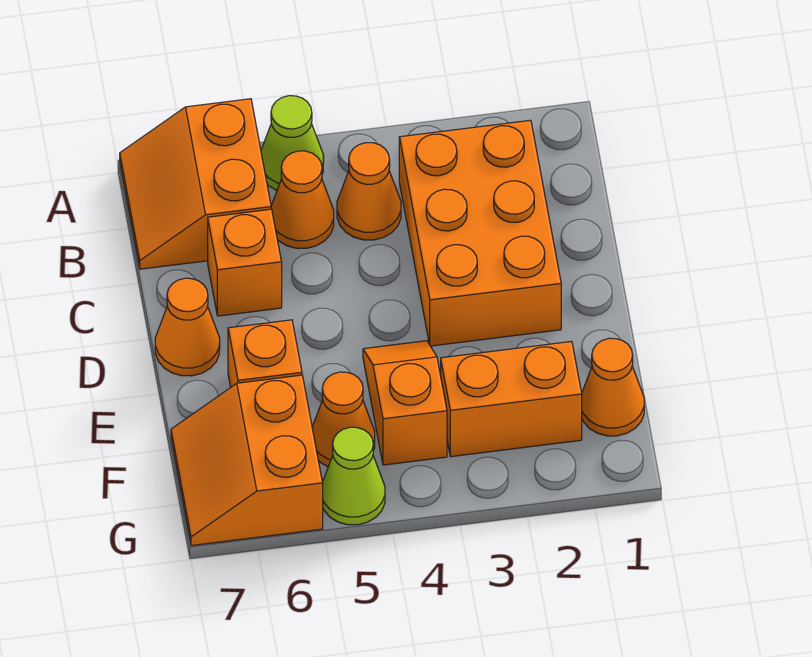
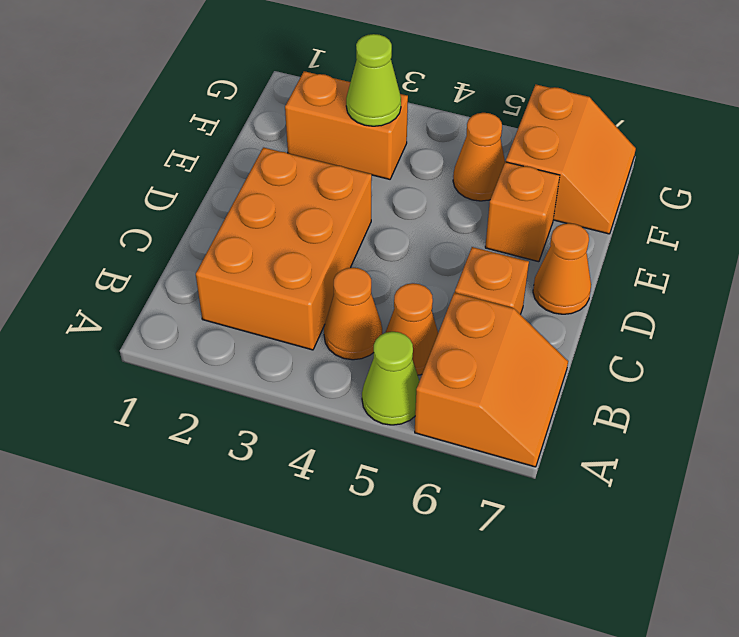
orange 1x2 slope [363,341,447,465] -> none
orange 1x1 cone [582,338,644,436] -> none
lime 1x1 cone [322,427,385,525] -> lime 1x1 cone moved to [346,34,401,126]

